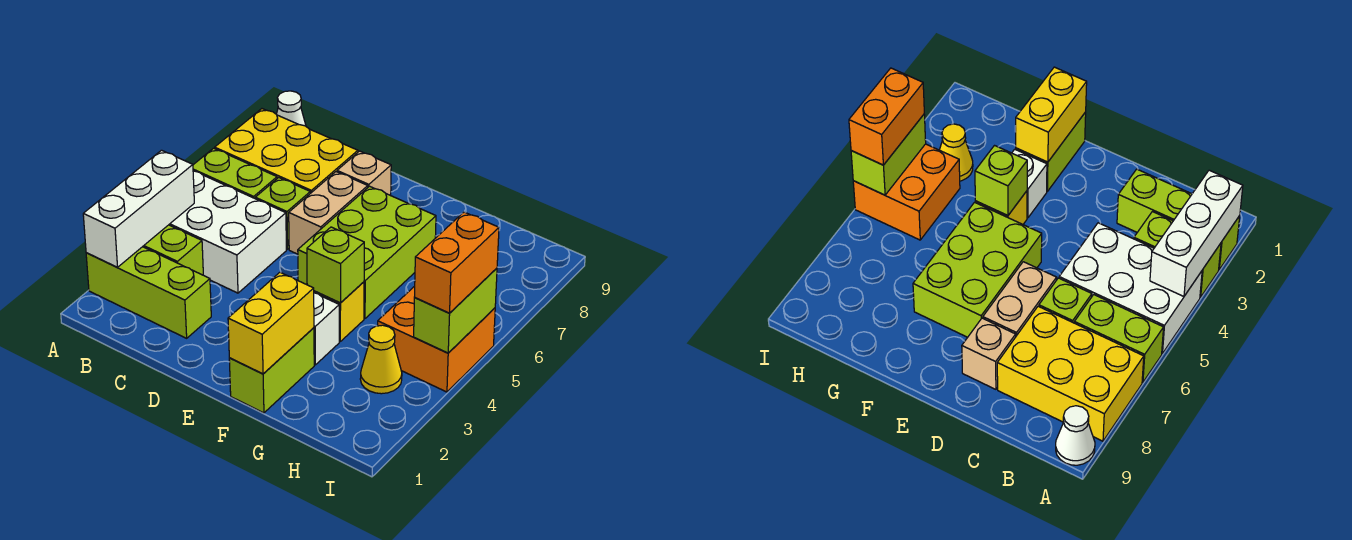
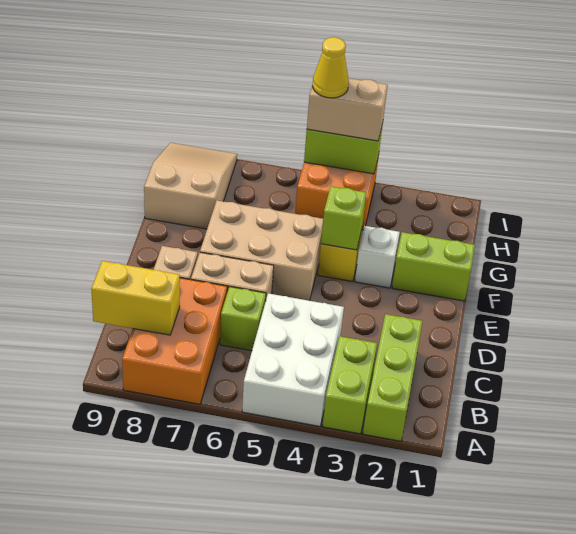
white 1x3 brick [83,150,194,267] -> none
lime 1x2 brick [193,148,277,198] -> none
yellow 2x3 brick [215,109,358,193] -> orange 2x3 brick [122,278,227,404]
white 1x1 cone [276,91,306,126] -> none
lime 2x3 brick [298,186,436,319] -> tan 2x3 brick [200,201,323,301]
yellow 1x2 brick [228,273,314,374] -> yellow 1x2 brick moved to [91,261,180,335]
none -> tan 2x3 slope [144,143,237,229]
yellow 1x1 cone [360,325,402,394] -> yellow 1x1 cone moved to [313,37,349,98]
orange 1x2 brick [415,212,499,313] -> tan 1x2 brick [307,78,388,141]

